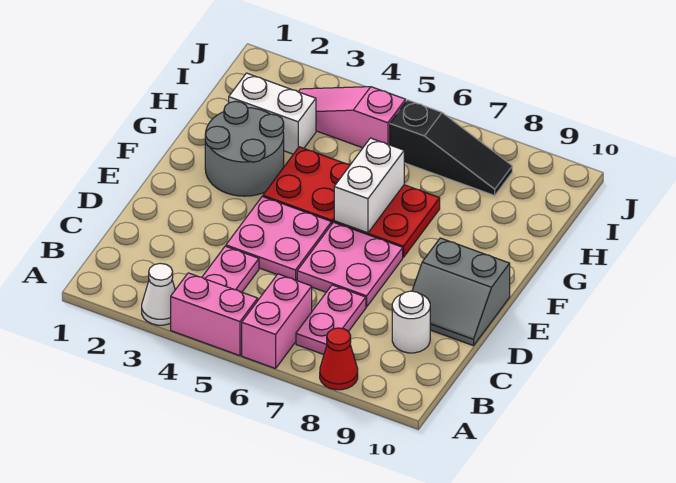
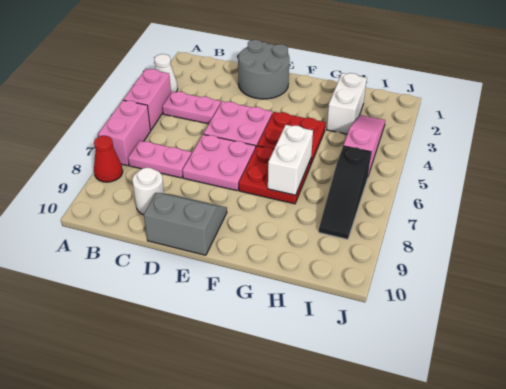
pink 1x2 brick [242,274,312,369] -> pink 1x2 brick turned to [98,100,151,166]
grey 2x2 slope [412,238,510,346] -> grey 2x2 slope turned to [144,193,227,255]
grey 2x2 round brick [205,101,284,196] -> grey 2x2 round brick moved to [238,40,290,99]
white 1x2 brick [334,138,404,233] -> white 1x2 brick turned to [268,125,313,195]

